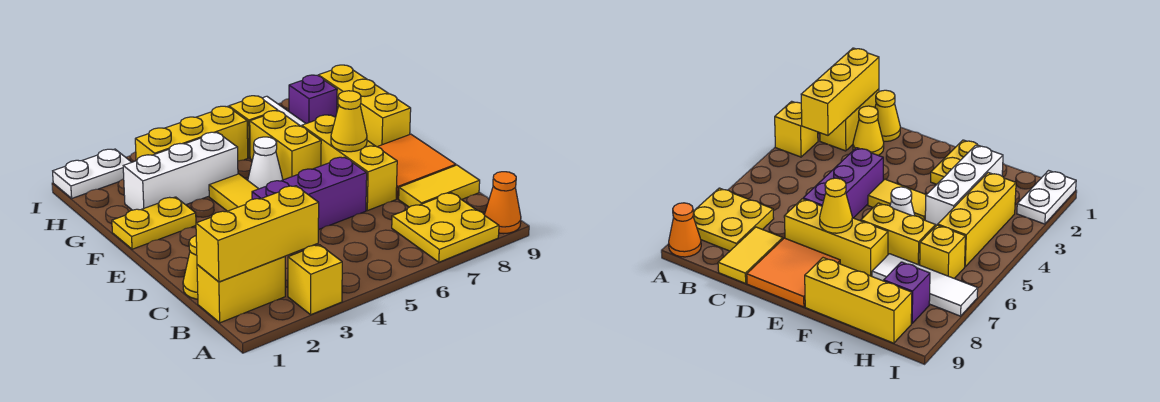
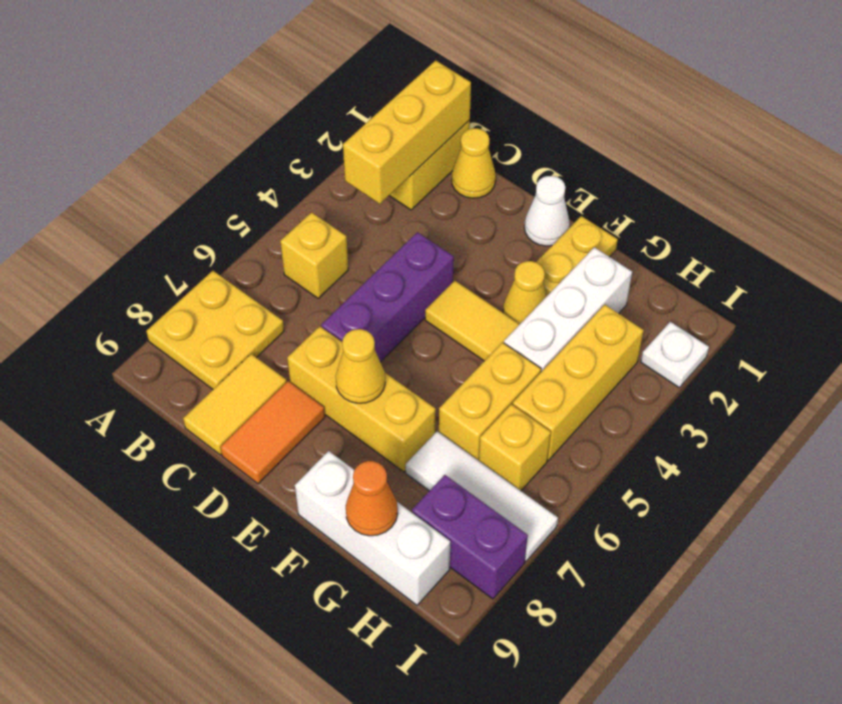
yellow 1x1 brick [288,245,342,315] -> yellow 1x1 brick moved to [280,212,348,298]
orange 1x1 cone [485,172,521,234] -> orange 1x1 cone moved to [346,461,398,536]
yellow 1x1 cone [853,106,884,155] -> yellow 1x1 cone moved to [503,261,547,324]
orange 2x2 tile [378,134,456,199] -> orange 1x2 tile [221,381,325,484]
white 1x1 cone [248,137,283,189] -> white 1x1 cone moved to [524,176,570,246]
yellow 1x2 brick [250,111,321,180] -> yellow 1x2 brick turned to [439,342,541,460]
yellow 1x3 brick [318,65,411,147] -> white 1x3 brick [295,451,450,605]
purple 1x1 brick [289,75,337,124] -> purple 1x2 brick [412,475,528,599]
white 1x2 plate [53,149,132,198] -> white 1x1 plate [641,322,709,387]

